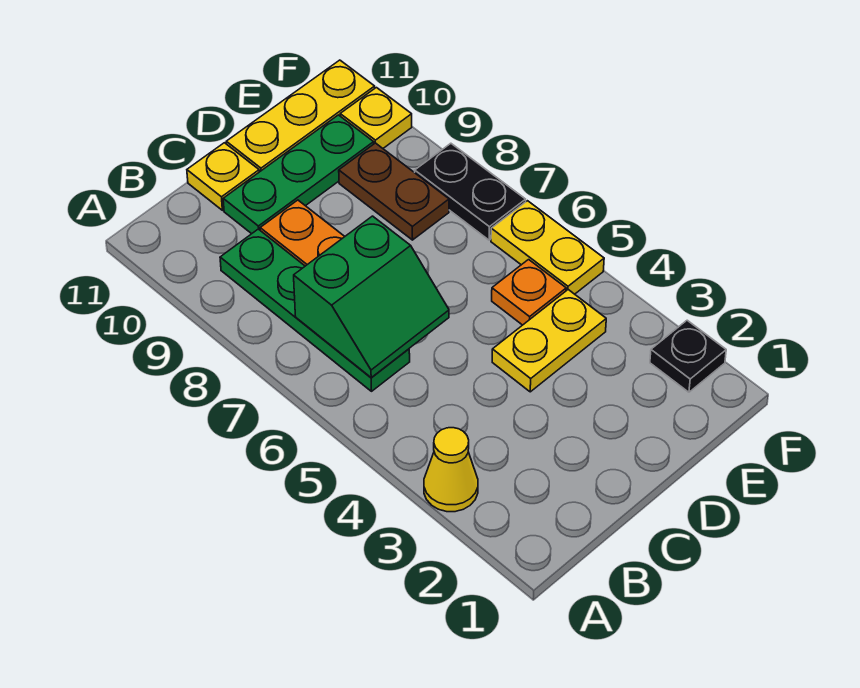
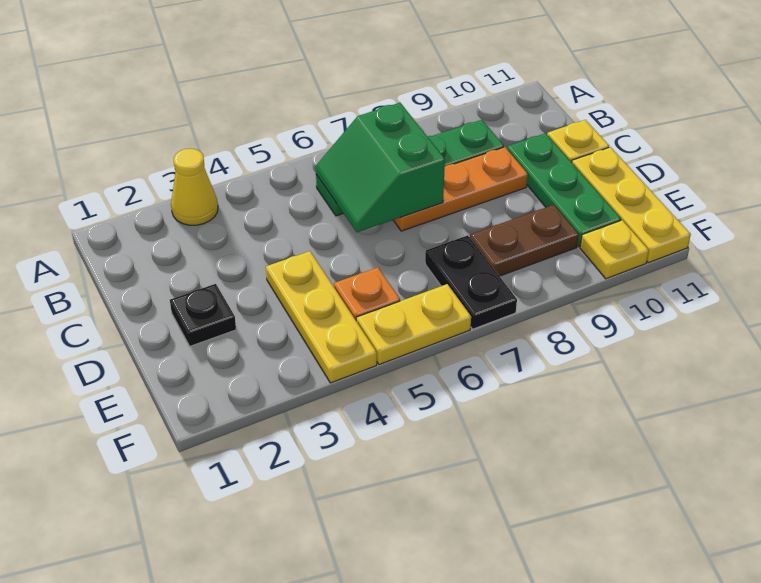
yellow 1x2 plate [492,290,606,392] -> yellow 1x3 plate [266,251,377,383]
black 1x1 plate [650,320,726,392] -> black 1x1 plate moved to [170,284,236,346]
black 1x2 plate [415,143,526,240] -> black 1x2 plate turned to [425,235,517,329]

